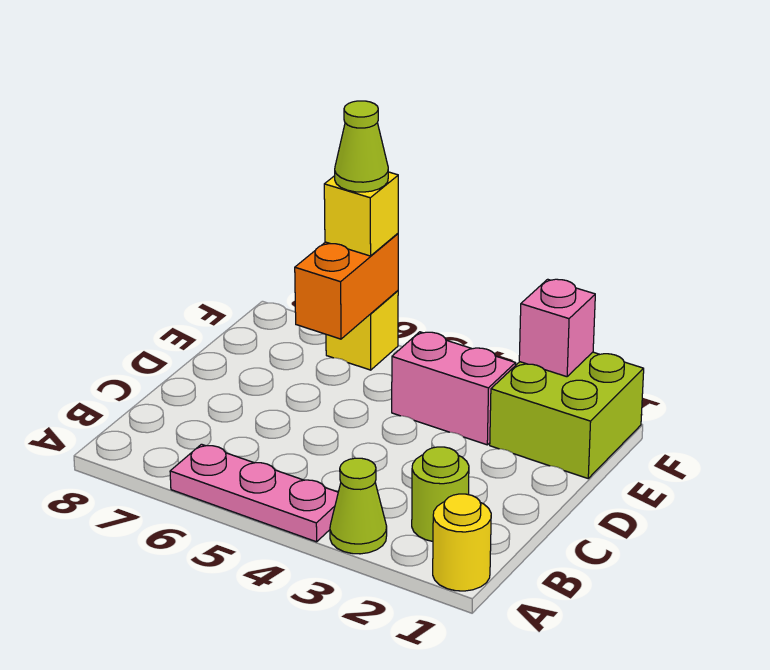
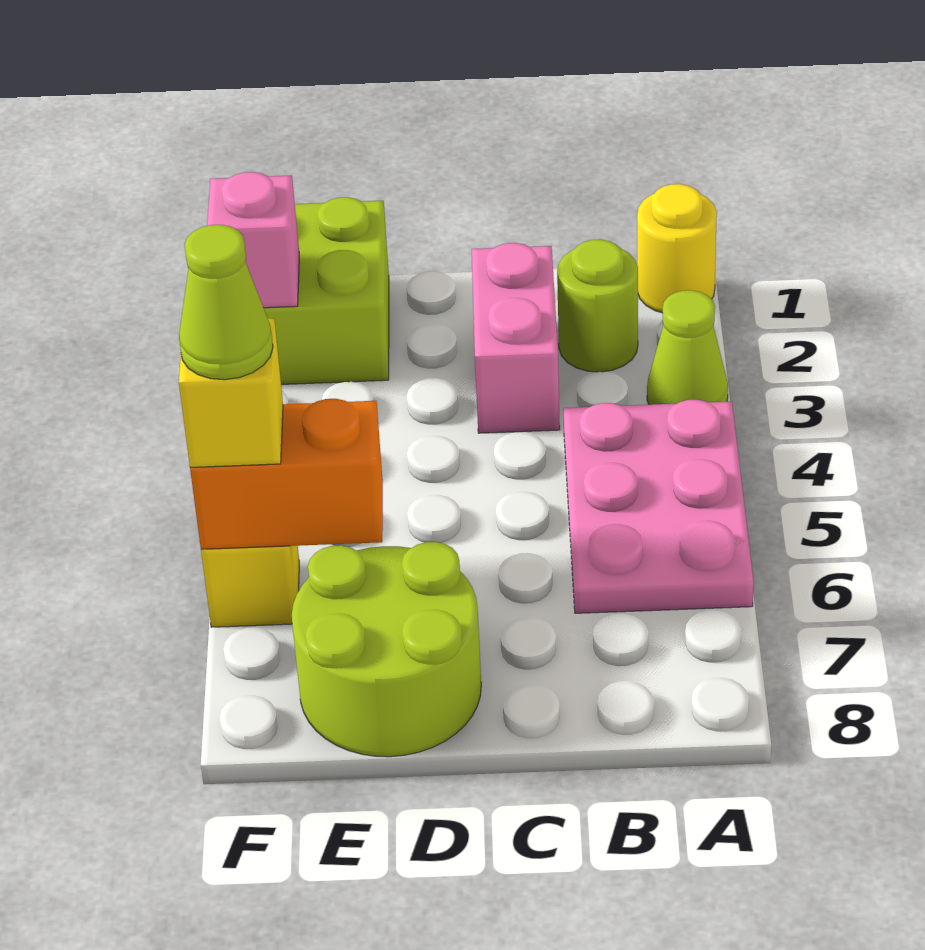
pink 1x3 plate [170,444,338,542] -> pink 2x3 plate [563,400,754,613]
none -> lime 2x2 round brick [292,542,481,757]
pink 1x2 brick [392,332,516,445] -> pink 1x2 brick moved to [472,243,560,433]

